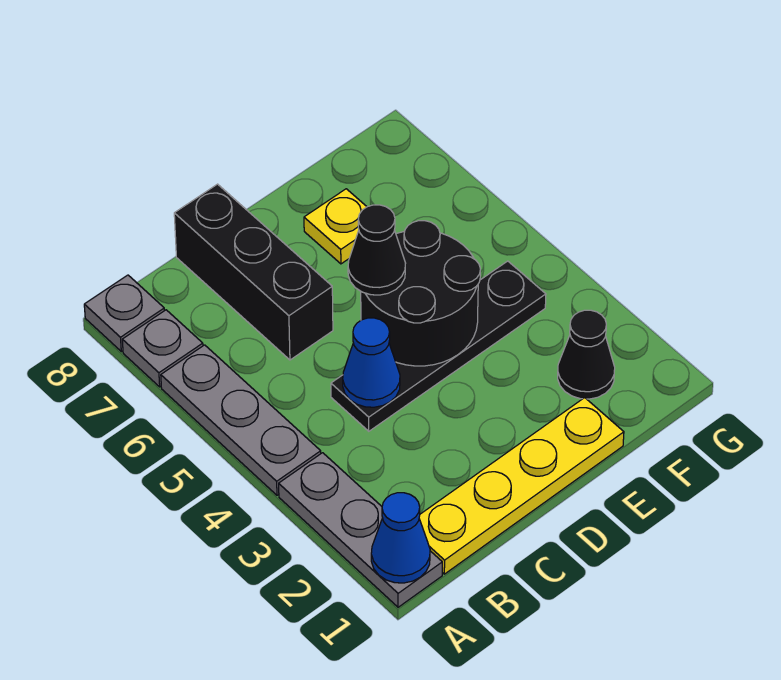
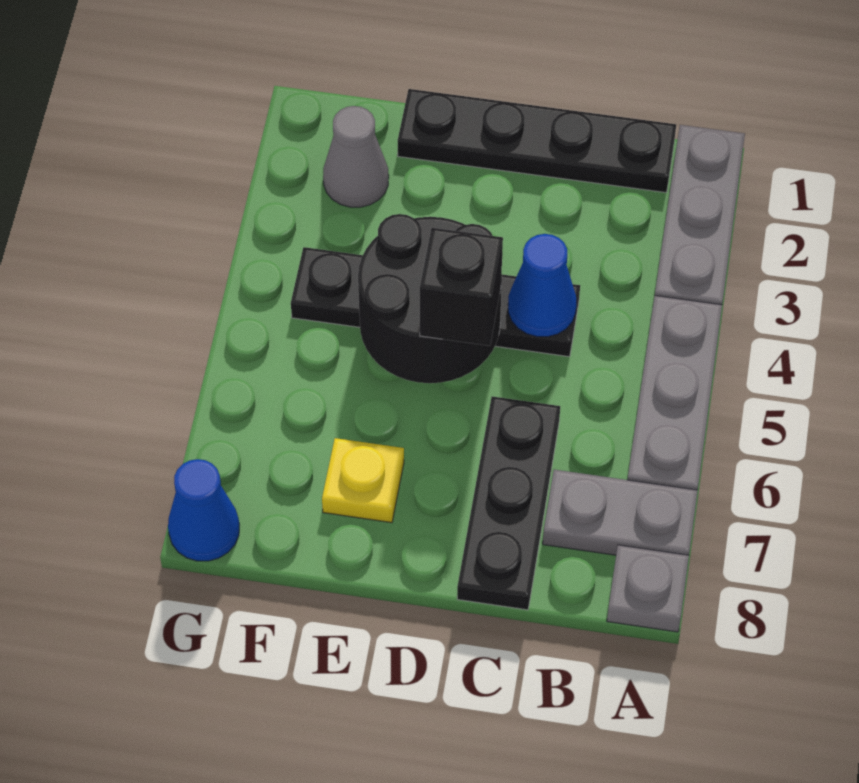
blue 1x1 cone [371,493,430,583] -> blue 1x1 cone moved to [168,459,239,561]
grey 1x1 plate [122,310,203,387] -> grey 1x2 plate [543,470,698,555]
yellow 1x4 plate [419,398,624,574] -> black 1x4 plate [398,89,676,192]
black 1x3 brick [174,184,333,360] -> black 1x3 plate [457,396,560,610]
black 1x1 cone [348,205,405,295] -> black 1x1 brick [420,228,503,346]
black 1x1 cone [558,310,615,399] -> grey 1x1 cone [323,106,389,207]

